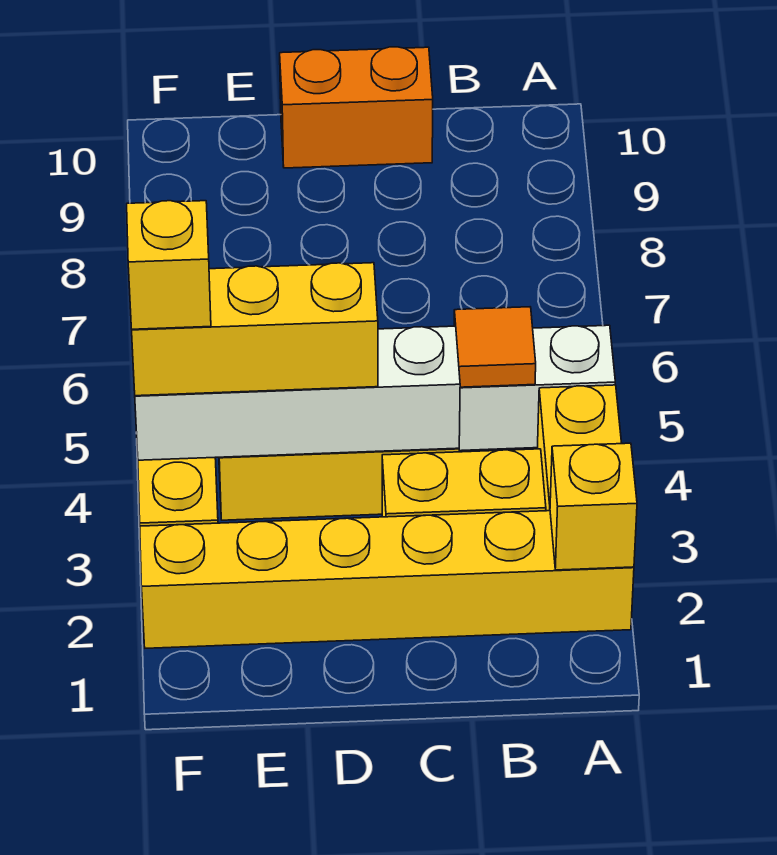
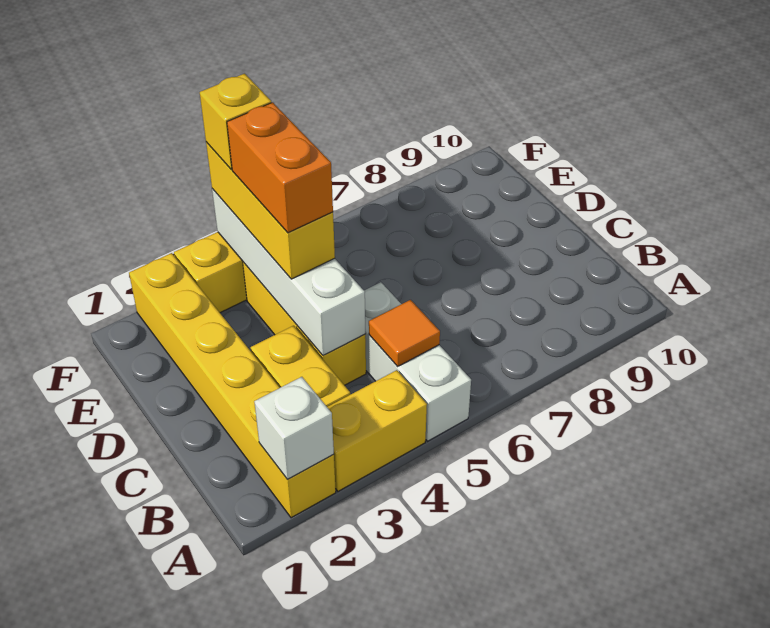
yellow 1x1 brick [550,443,637,570] -> white 1x1 brick [254,377,334,480]
orange 1x2 brick [280,47,433,168] -> orange 1x2 brick moved to [227,102,333,233]

